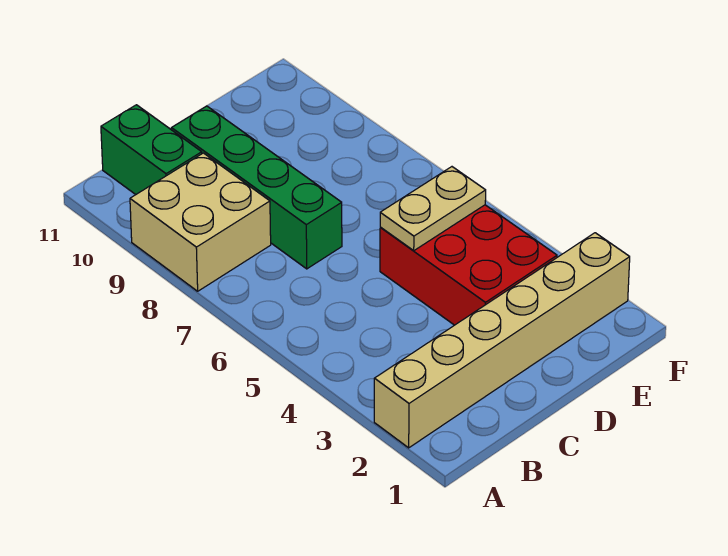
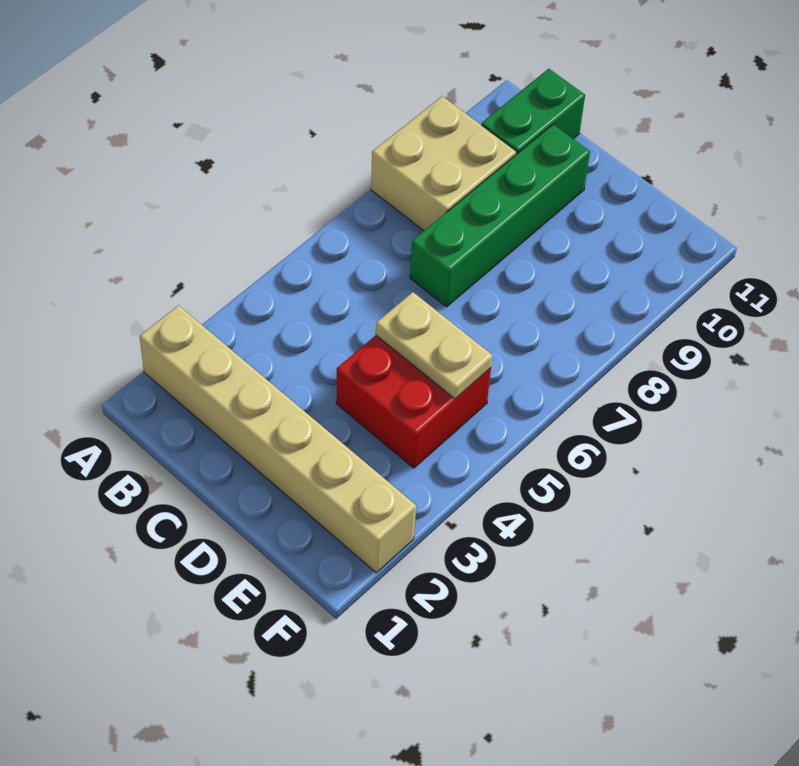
red 2x3 brick [380,205,557,325] -> red 2x2 brick [336,335,491,468]

